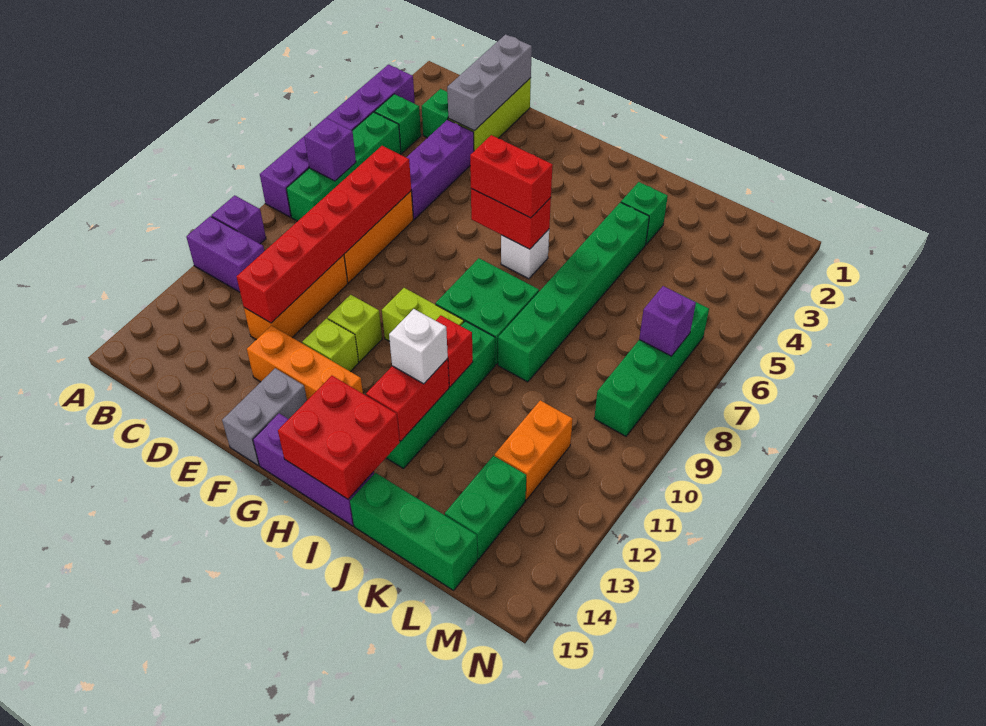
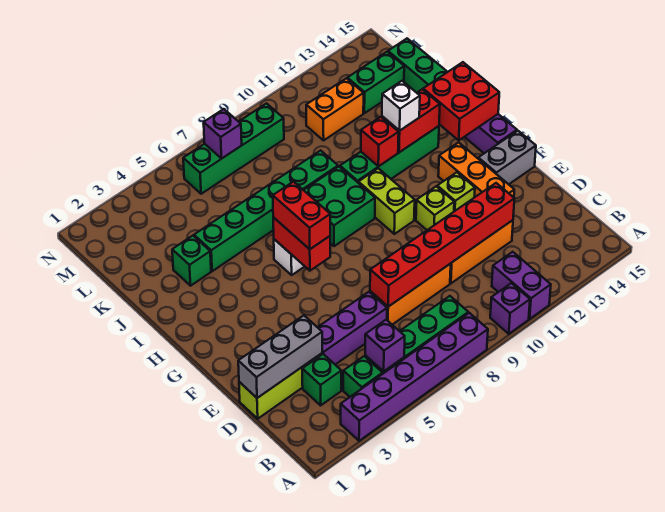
purple 1x1 brick [304,118,356,181] -> purple 1x1 brick moved to [365,320,405,372]

